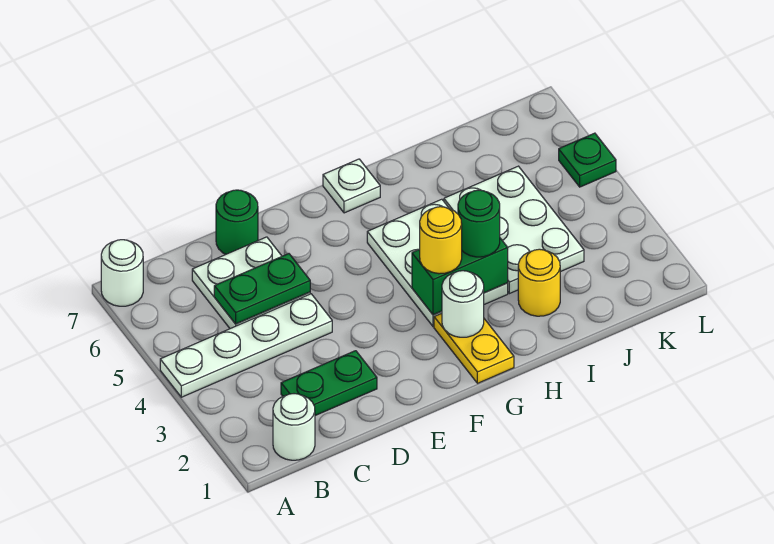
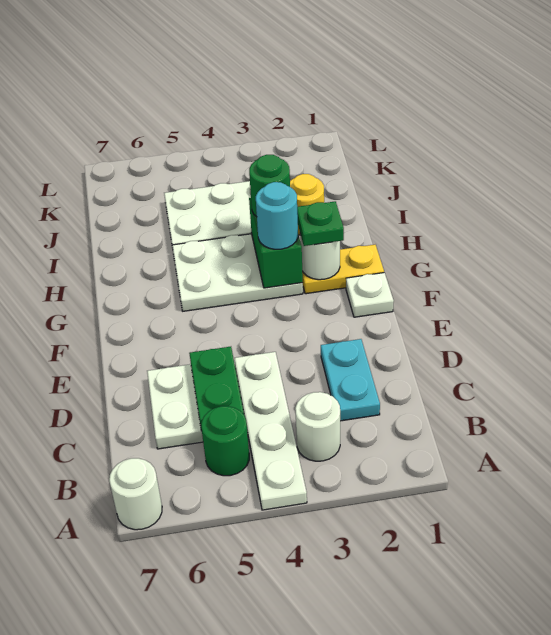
white 1x1 round brick [273,394,315,460] -> white 1x1 round brick moved to [295,392,340,461]
green 1x2 plate [281,351,377,416] -> cyan 1x2 plate [321,339,380,421]
green 1x1 round brick [216,190,258,254] -> green 1x1 round brick moved to [201,406,249,476]
yellow 1x1 round brick [420,207,462,274] -> cyan 1x1 round brick [256,182,298,249]
white 1x1 plate [323,159,380,213] -> white 1x1 plate moved to [346,273,394,317]
green 1x1 plate [559,133,616,187] -> green 1x1 plate moved to [297,201,344,246]

